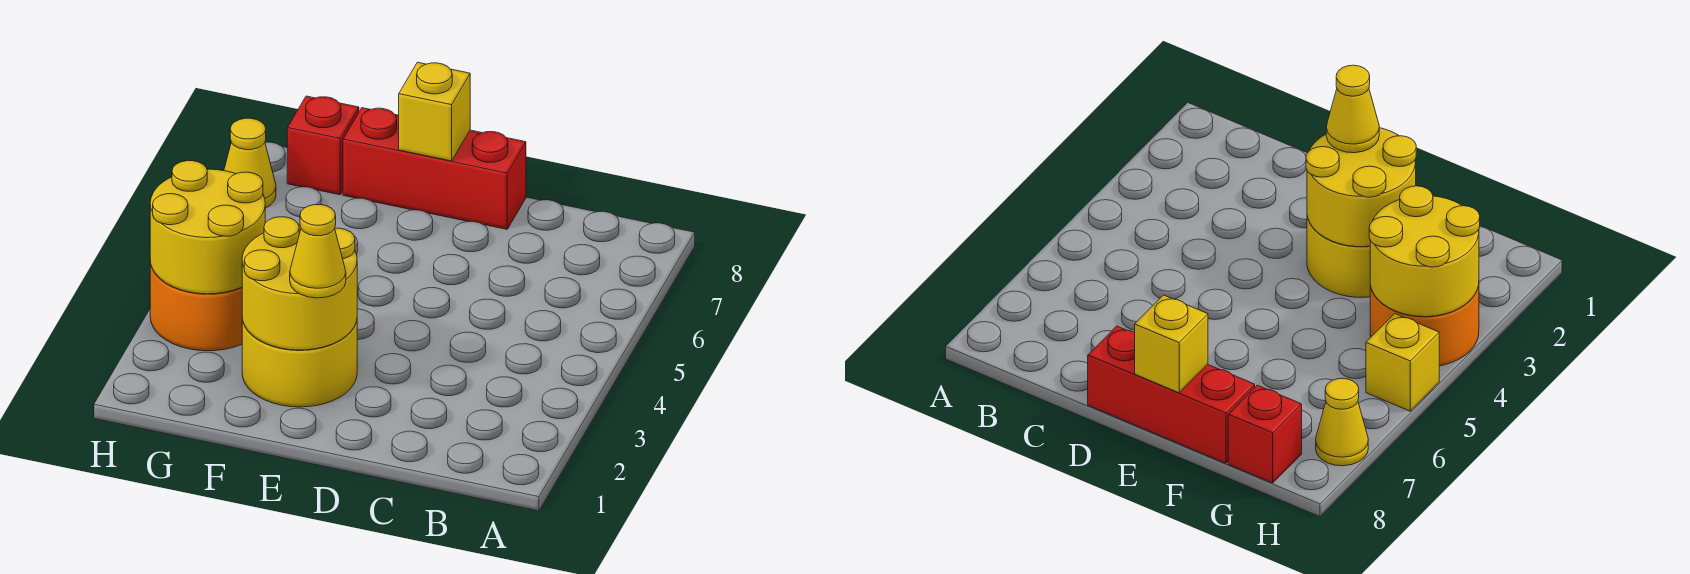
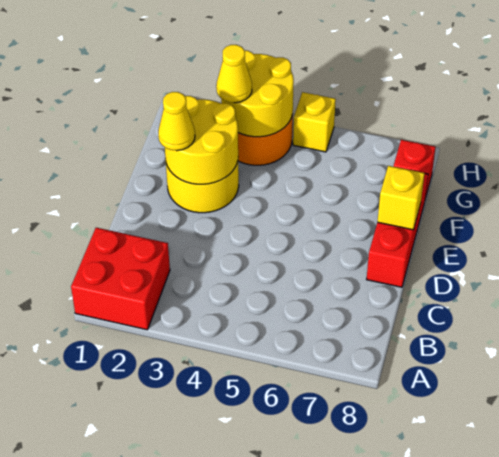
none -> red 2x2 brick [71,228,170,330]
yellow 1x1 cone [224,118,276,208] -> yellow 1x1 cone moved to [216,45,252,103]

